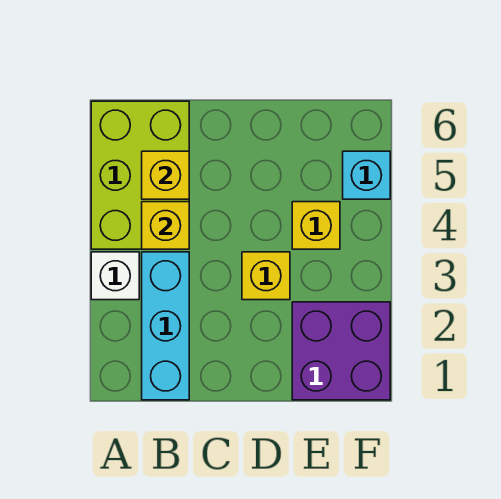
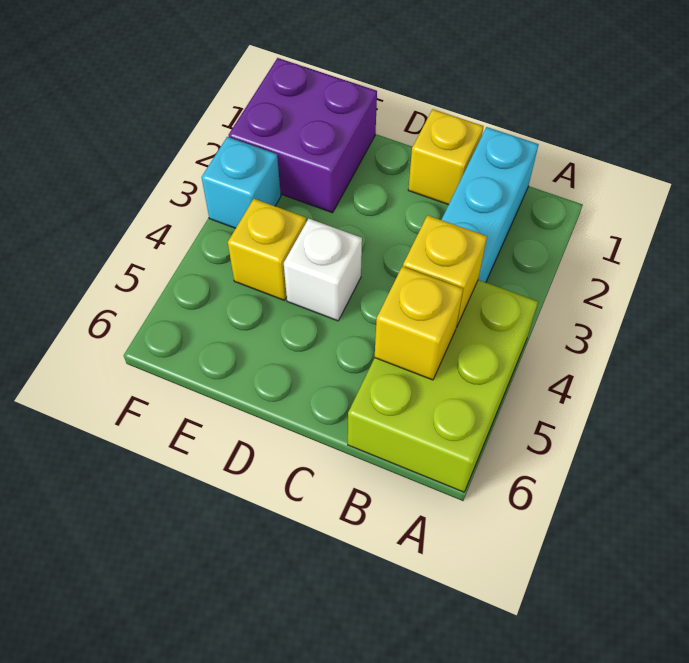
white 1x1 brick [91,252,139,300] -> white 1x1 brick moved to [284,219,362,321]
yellow 1x1 brick [242,252,290,300] -> yellow 1x1 brick moved to [408,109,484,205]
cyan 1x1 brick [343,151,390,199] -> cyan 1x1 brick moved to [202,137,281,228]

